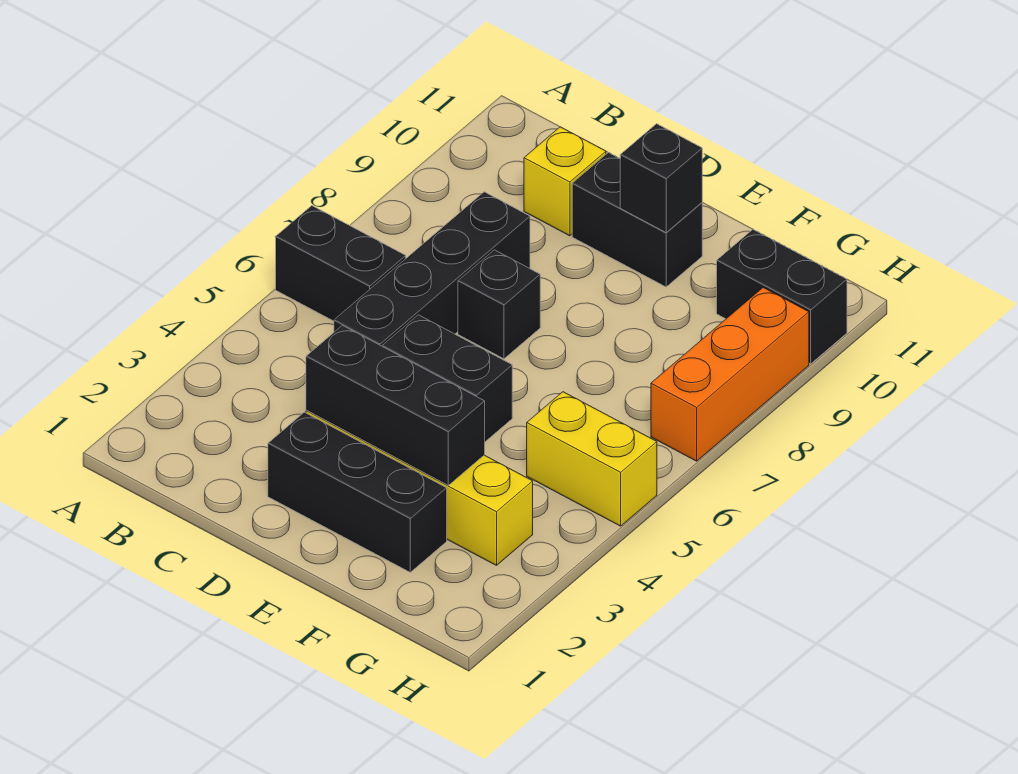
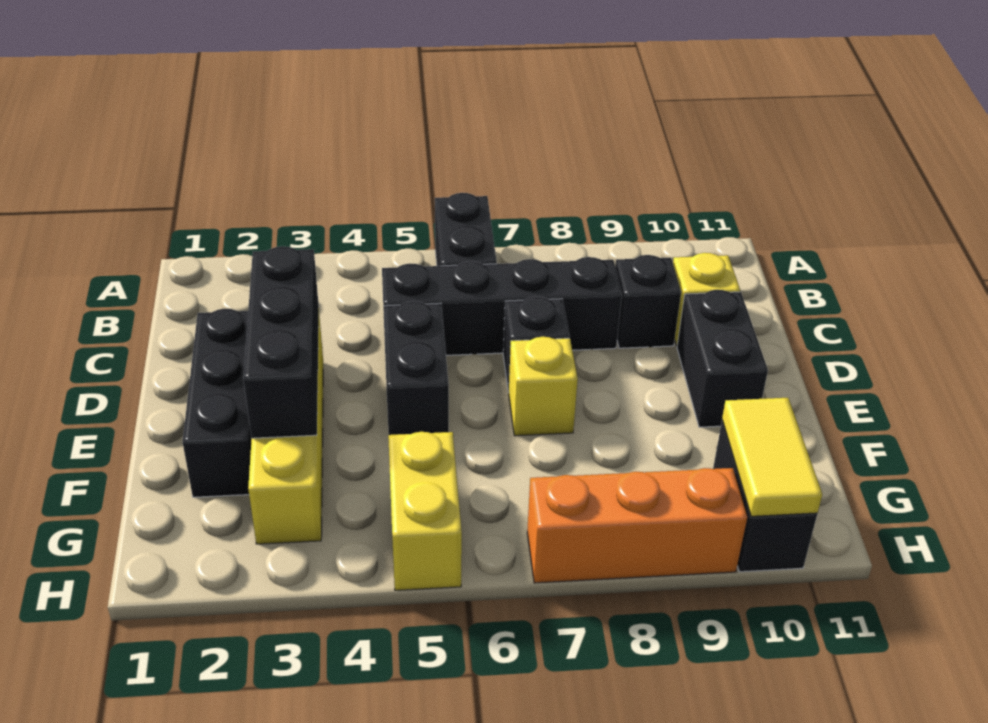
none -> yellow 1x1 brick [509,337,578,436]
black 1x1 brick [620,124,702,233] -> black 1x1 brick moved to [615,255,681,348]
none -> yellow 1x2 tile [722,398,822,516]

